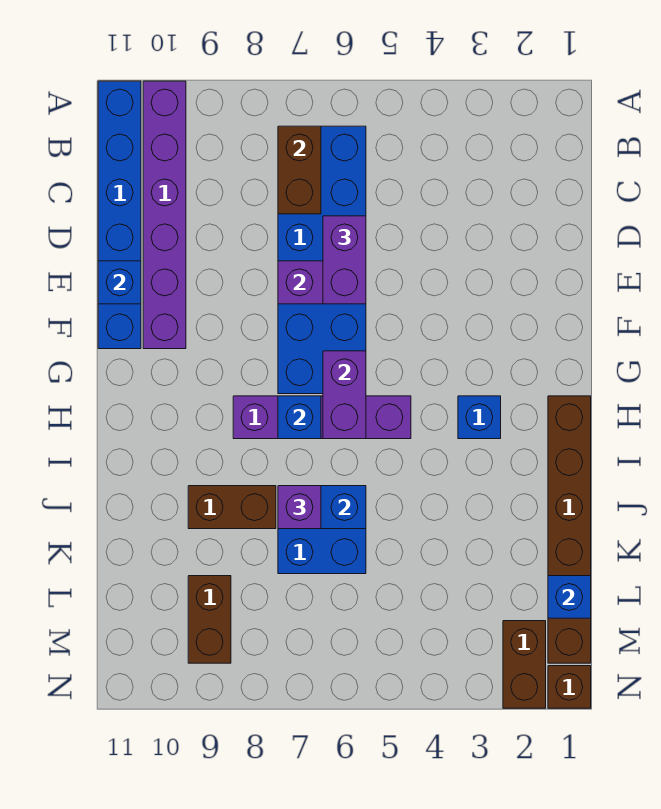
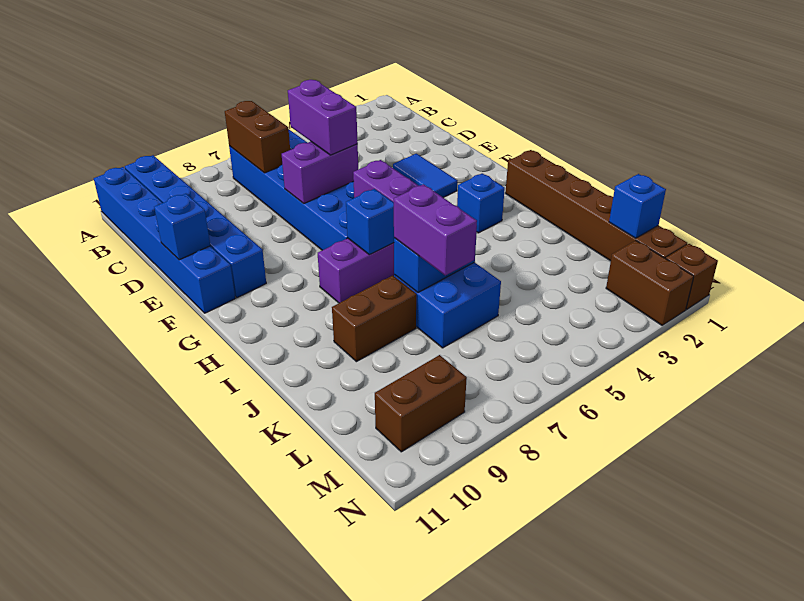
purple 1x6 brick [143,81,186,349] -> blue 1x6 brick [125,155,266,298]
none -> blue 1x2 tile [393,154,457,198]
purple 1x1 brick [278,486,321,529] -> purple 1x2 brick [394,184,477,275]
brown 1x2 brick [188,576,231,663] -> brown 1x2 brick turned to [375,355,467,452]

